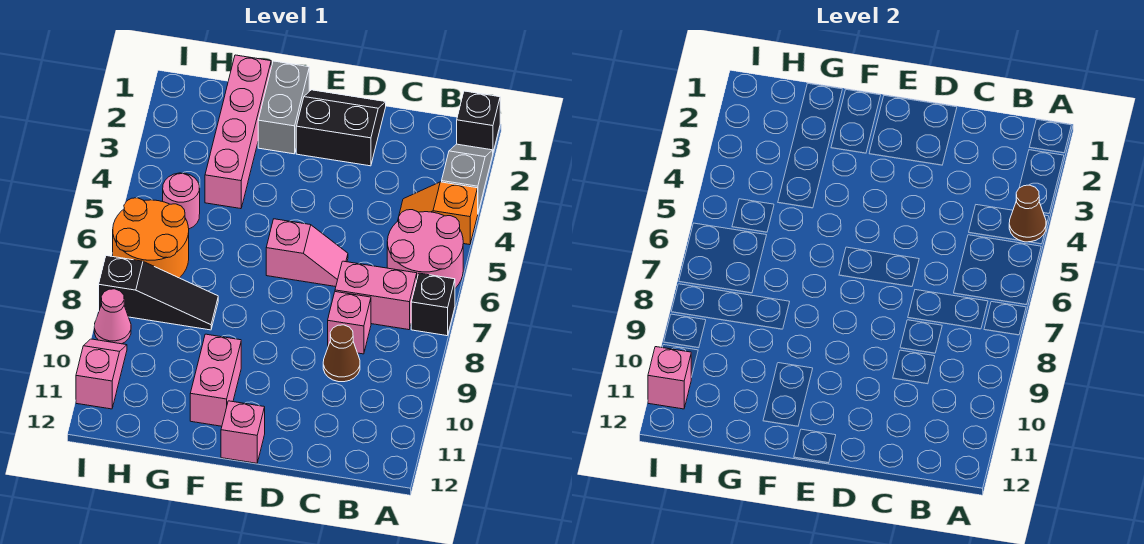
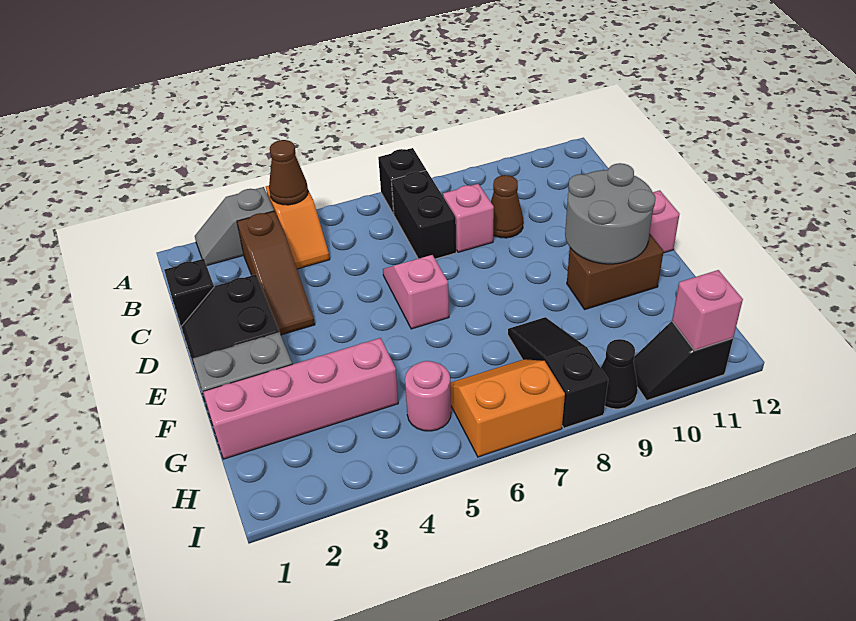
black 1x1 brick [457,91,500,152] -> black 1x1 brick moved to [164,259,214,326]
pink 2x2 round brick [387,210,463,288] -> none
none -> brown 1x3 slope [237,211,315,335]
pink 1x2 brick [335,261,417,330] -> black 1x2 brick [391,170,456,259]
none -> grey 2x2 round brick [565,163,655,264]
pink 1x2 brick [190,334,241,426] -> brown 1x2 brick [567,233,664,309]
orange 2x2 round brick [113,198,189,278] -> orange 2x2 slope [450,359,565,457]
pink 1x1 cone [94,289,131,344] -> black 1x1 cone [601,339,638,409]
pink 1x2 slope [76,339,127,409] -> black 1x2 slope [633,321,733,400]

